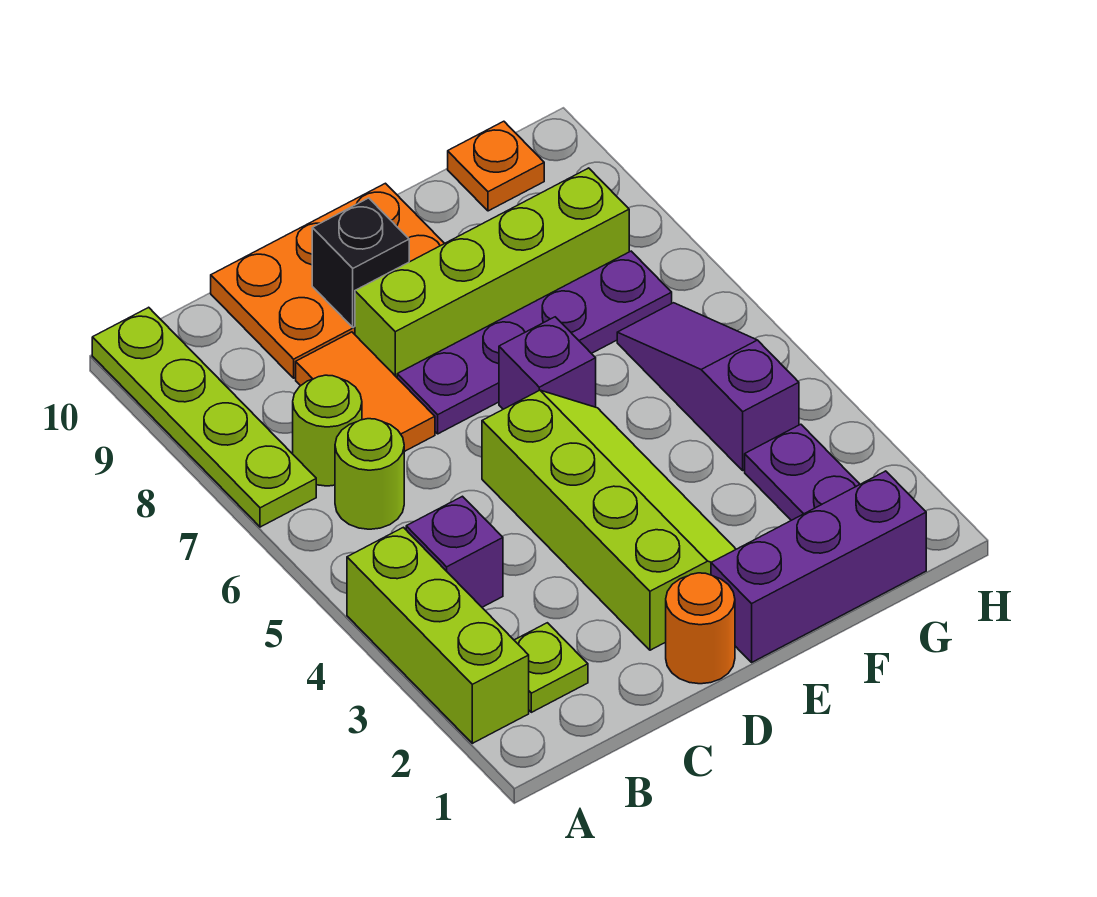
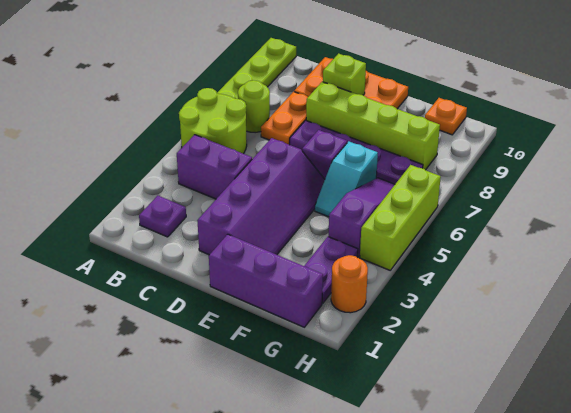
lime 1x3 brick [347,527,529,743] -> lime 1x3 brick moved to [360,165,441,270]
lime 1x1 plate [514,623,588,712] -> purple 1x1 plate [139,196,186,237]
purple 1x1 brick [406,496,503,607] -> purple 1x2 brick [177,135,252,199]
lime 1x1 round brick [335,419,404,529] -> lime 2x2 round brick [179,88,247,154]
orange 1x2 tile [296,332,435,452] -> orange 1x2 plate [261,92,308,145]
orange 1x1 round brick [666,573,735,684] -> orange 1x1 round brick moved to [331,255,368,313]
lime 2x4 slope [482,390,736,650] -> purple 2x4 slope [197,138,325,255]
black 1x1 brick [312,198,409,327] -> lime 1x1 brick [323,54,366,95]
none -> cyan 1x2 slope [315,141,378,217]

